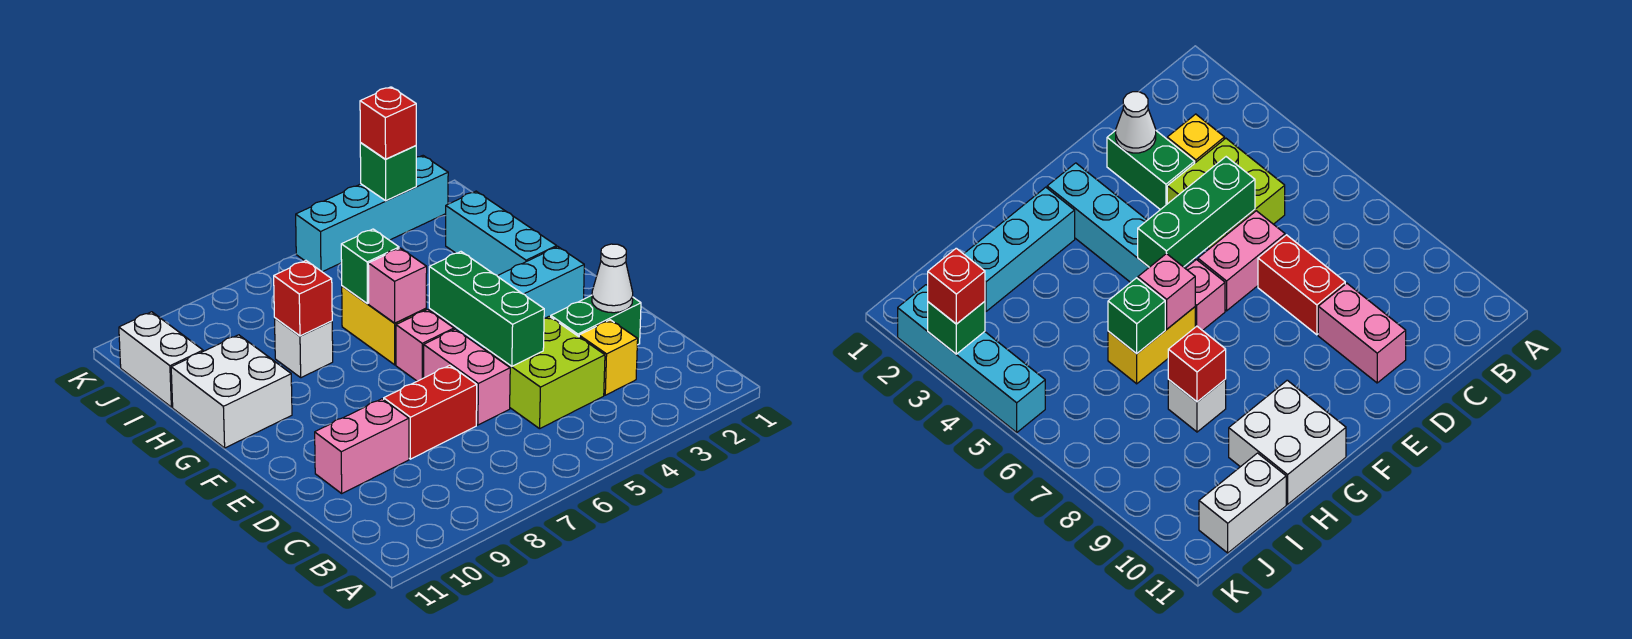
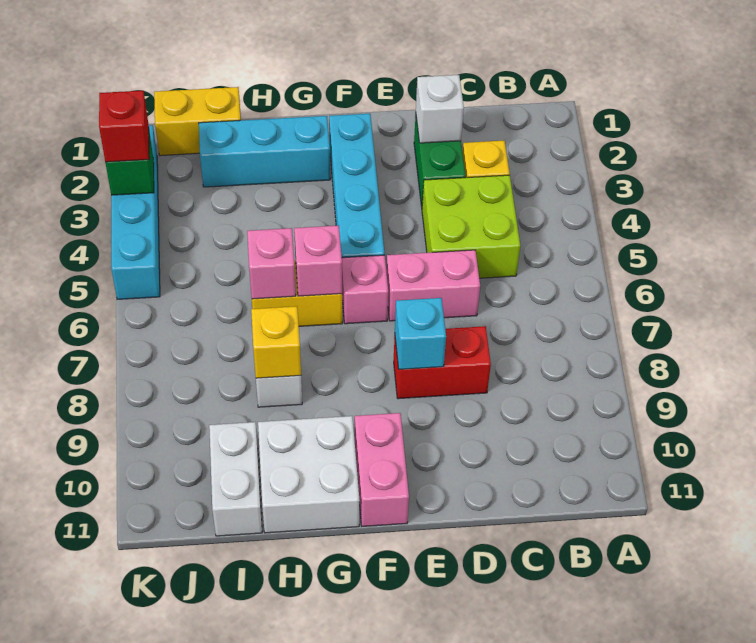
white 1x1 cone [592,244,633,313] -> white 1x1 brick [416,75,464,143]
green 1x3 brick [429,252,544,366] -> none
red 1x2 brick [384,365,477,459] -> red 1x2 brick turned to [394,326,491,399]
pink 1x2 brick [315,399,409,493] -> pink 1x2 brick moved to [355,413,409,526]
none -> cyan 1x1 brick [395,298,446,369]
green 1x1 brick [341,229,399,304] -> pink 1x1 brick [247,228,296,299]
red 1x1 brick [274,261,332,336] -> yellow 1x1 brick [251,306,301,378]
none -> yellow 1x2 brick [154,87,241,156]
white 1x2 brick [119,312,203,407] -> white 1x2 brick turned to [209,422,262,536]

